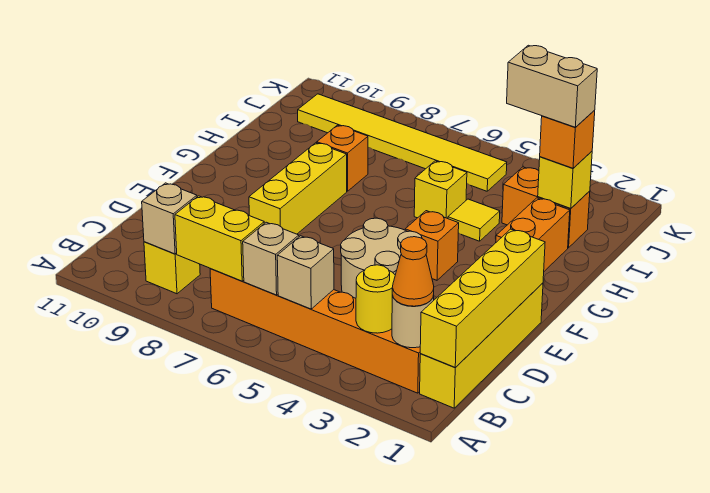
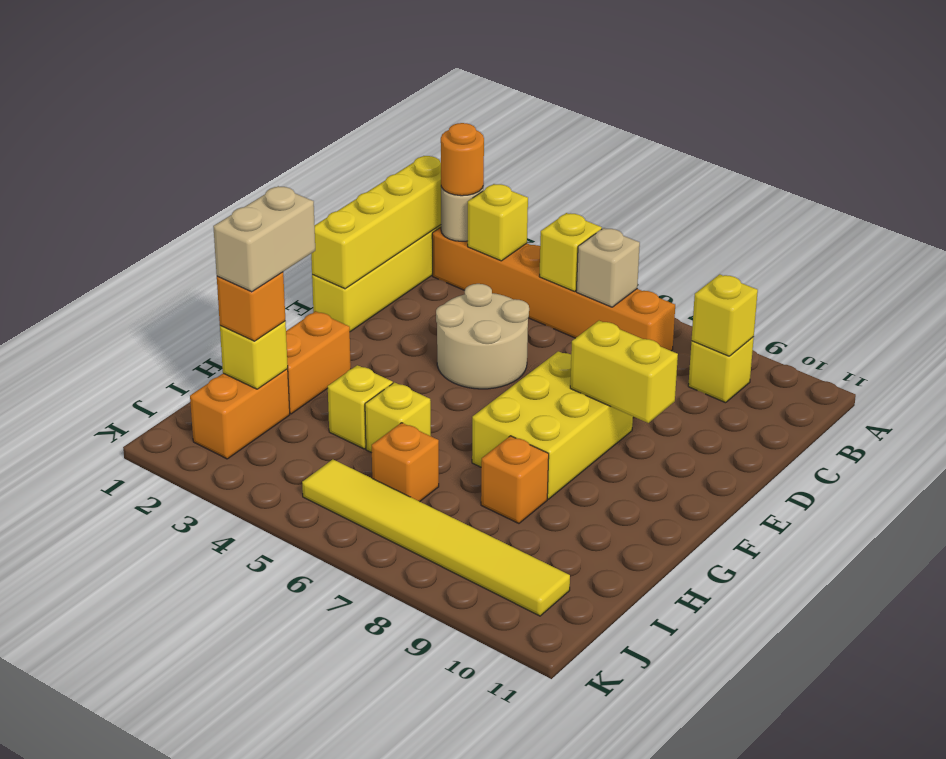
orange 1x1 cone [392,237,434,306] -> orange 1x1 round brick [441,123,484,196]
yellow 1x1 round brick [356,265,395,333] -> yellow 1x1 brick [468,184,528,261]
tan 1x1 brick [277,236,334,309] -> yellow 1x1 brick [539,213,602,291]
yellow 1x2 brick [175,196,264,281] -> yellow 1x2 brick moved to [570,321,678,423]
tan 1x1 brick [142,183,197,254] -> yellow 1x1 brick [692,274,758,356]
yellow 1x3 brick [249,143,347,234] -> yellow 2x3 brick [472,351,633,499]
orange 1x1 brick [405,211,459,280] -> orange 1x1 brick moved to [372,423,439,502]
yellow 1x1 tile [448,199,500,241] -> yellow 1x1 brick [328,365,393,449]
orange 1x2 brick [502,167,590,248] -> orange 1x2 brick turned to [190,369,290,459]
tan 1x2 brick [507,45,597,127] -> tan 1x2 brick turned to [213,186,315,292]

